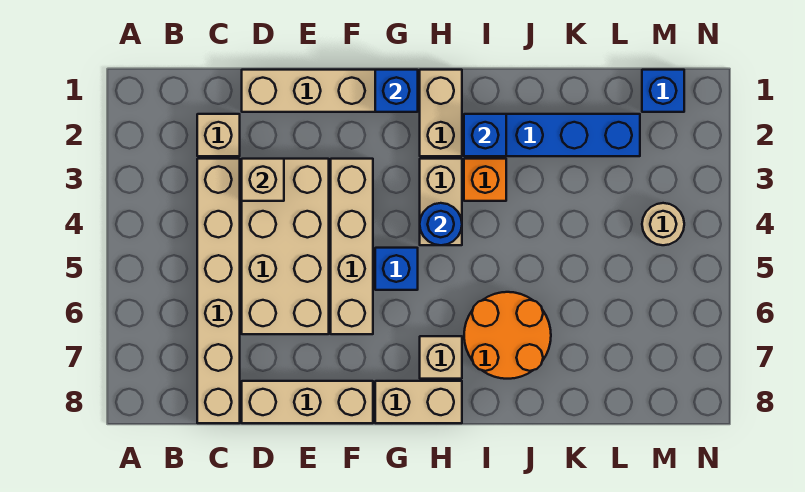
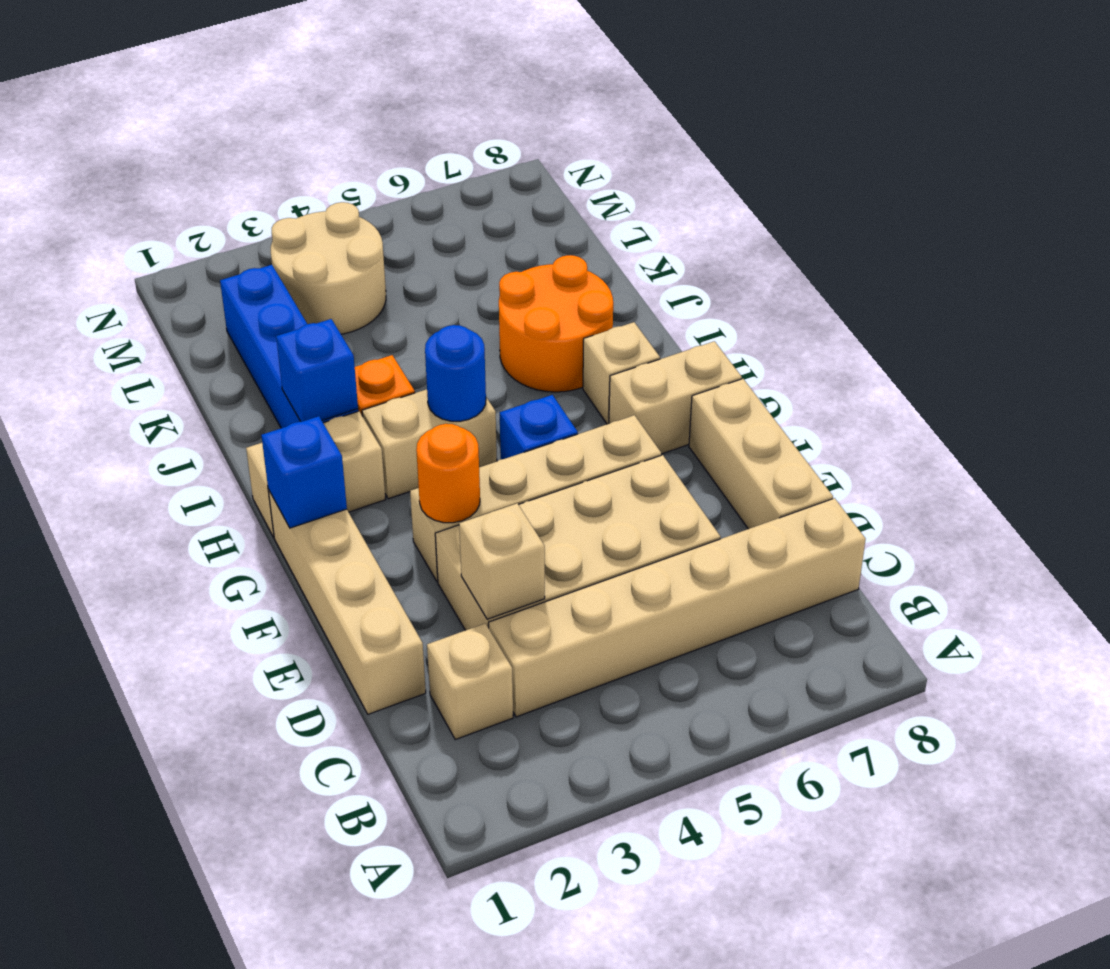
none -> orange 1x1 round brick [416,424,480,523]
tan 1x2 brick [375,381,462,423] -> tan 1x2 brick turned to [609,341,742,454]
blue 1x1 brick [642,70,684,112] -> none
tan 1x1 round brick [642,203,684,245] -> tan 2x2 round brick [271,202,386,334]

